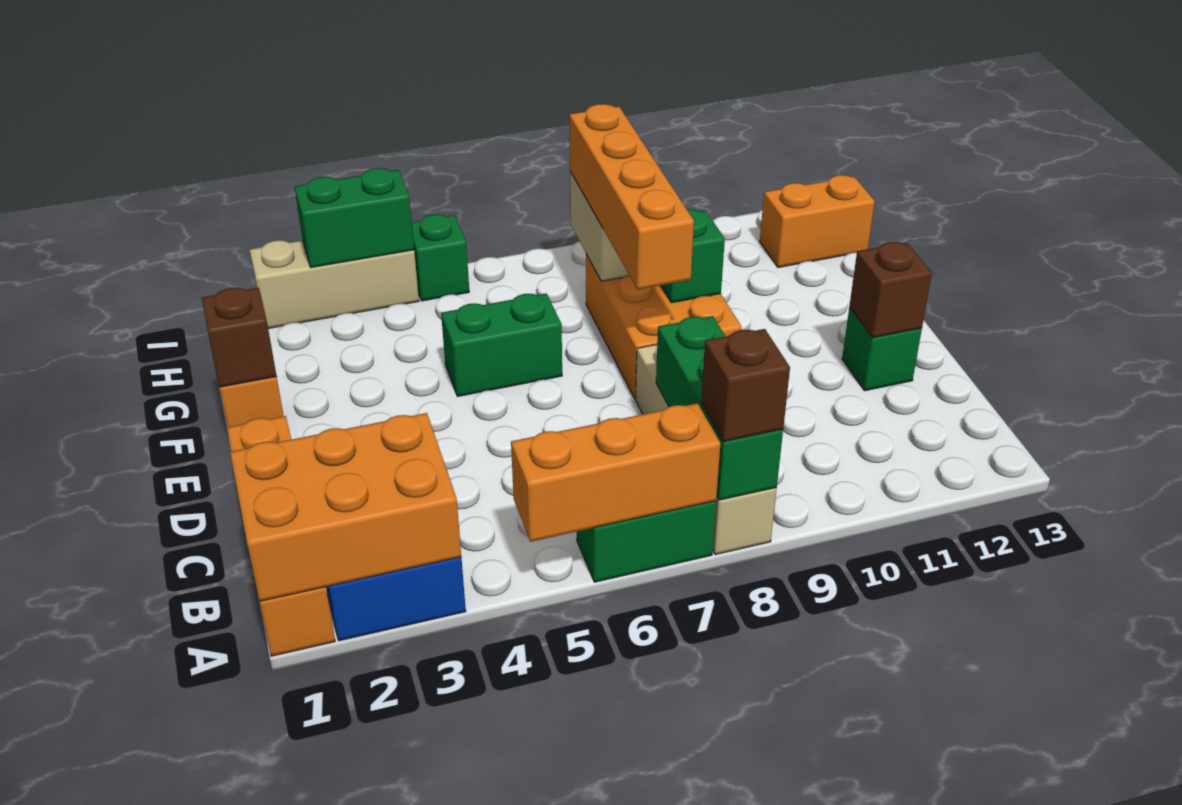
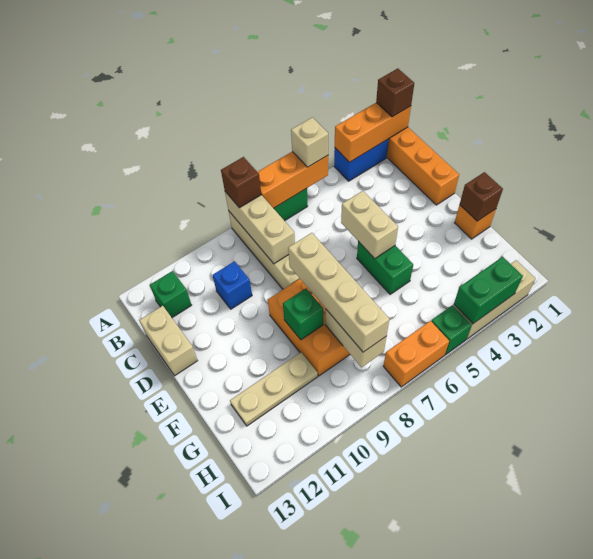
orange 2x3 brick [230,413,461,601] -> orange 1x3 brick [335,103,411,162]
none -> tan 1x1 brick [291,117,328,167]
green 1x3 brick [656,316,783,500] -> tan 1x3 brick [225,192,295,264]
none -> blue 1x1 brick [213,261,252,309]
none -> tan 1x2 brick [139,306,198,376]
none -> tan 1x2 brick [341,191,398,259]
green 1x1 brick [842,307,922,391] -> green 1x1 brick moved to [150,271,191,317]
brown 1x1 brick [849,242,932,338] -> brown 1x1 brick moved to [376,68,414,117]
orange 1x4 brick [569,104,694,289] -> tan 1x4 brick [288,233,389,352]
green 1x2 brick [441,293,562,397] -> green 1x2 brick turned to [357,241,413,294]
none -> tan 1x3 plate [230,352,318,426]
orange 1x2 brick [760,175,875,267] -> orange 1x2 brick moved to [383,321,449,387]

